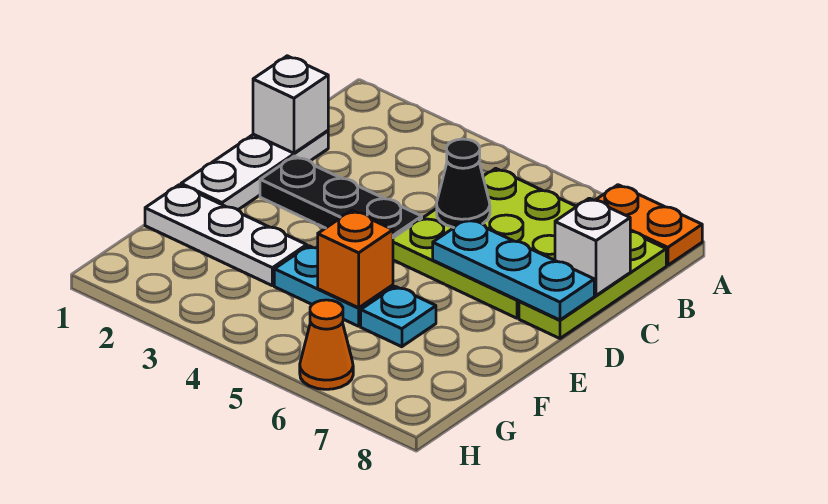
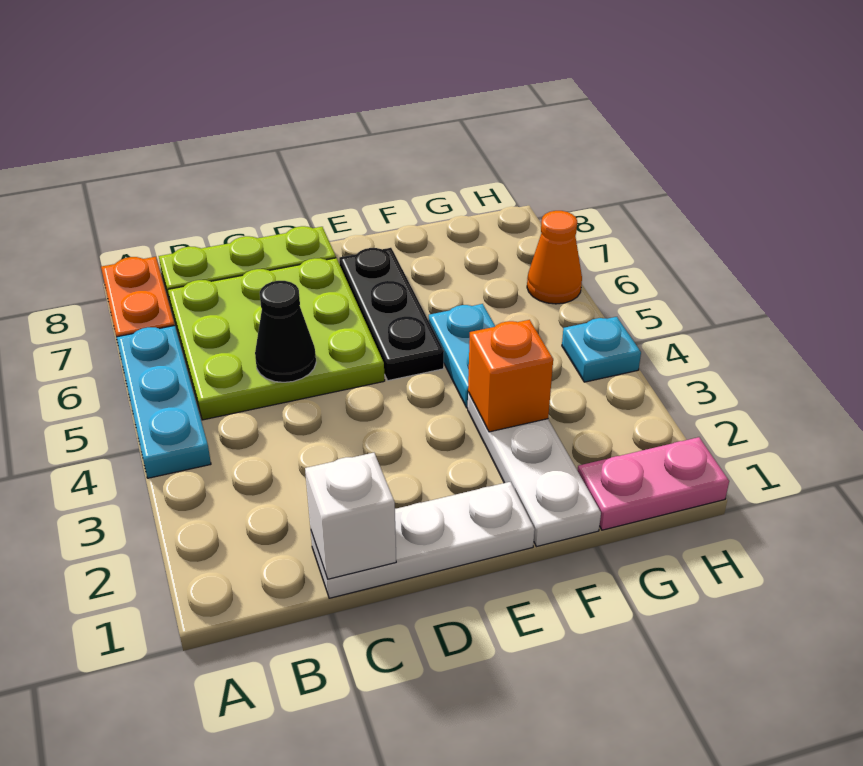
white 1x1 brick [555,198,630,296] -> none
black 1x3 plate [260,156,422,238] -> black 1x3 plate moved to [339,248,444,381]
cyan 1x3 plate [433,219,594,320] -> cyan 1x3 plate moved to [116,326,211,478]
orange 1x1 brick [318,211,393,308] -> orange 1x1 brick moved to [468,320,553,432]
cyan 1x1 plate [361,287,436,347] -> cyan 1x1 plate moved to [562,317,641,382]
none -> pink 1x2 plate [577,437,729,530]

